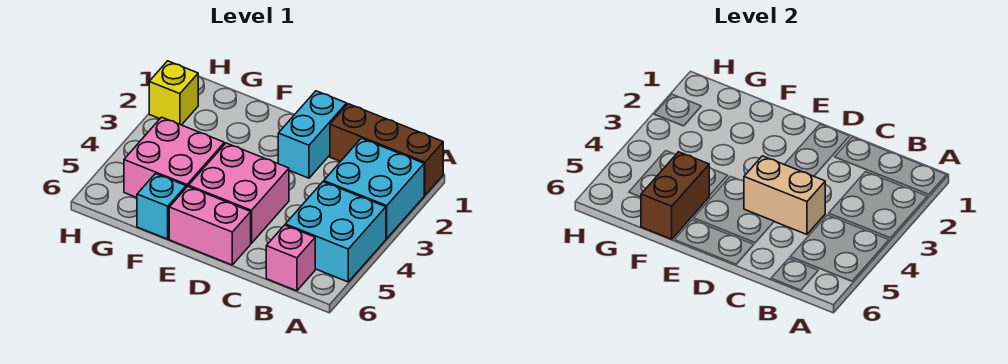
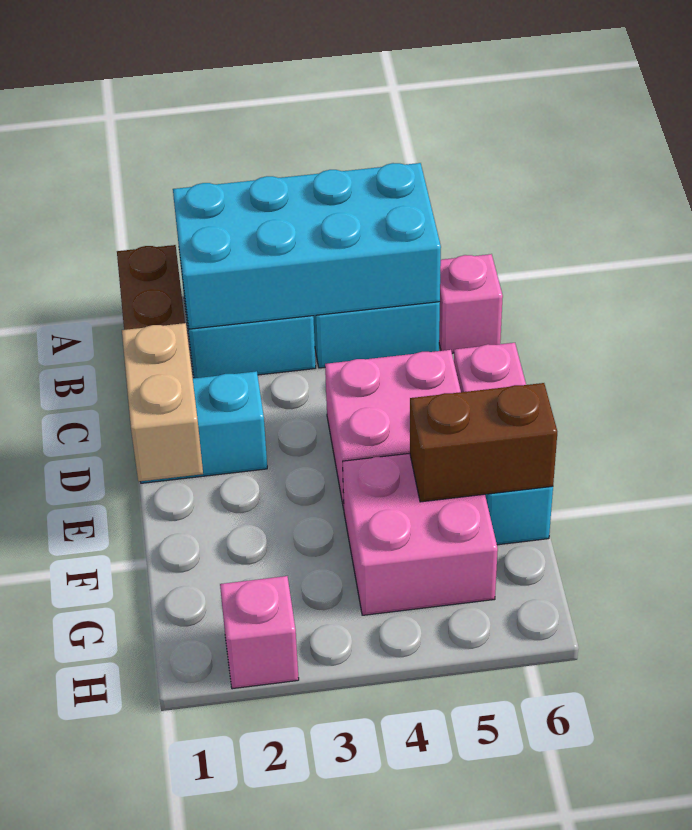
none -> cyan 2x4 brick [173,163,441,329]
tan 1x2 brick [744,156,825,234] -> tan 1x2 brick moved to [122,323,203,481]
yellow 1x1 brick [149,61,198,125] -> pink 1x1 brick [220,576,299,689]

